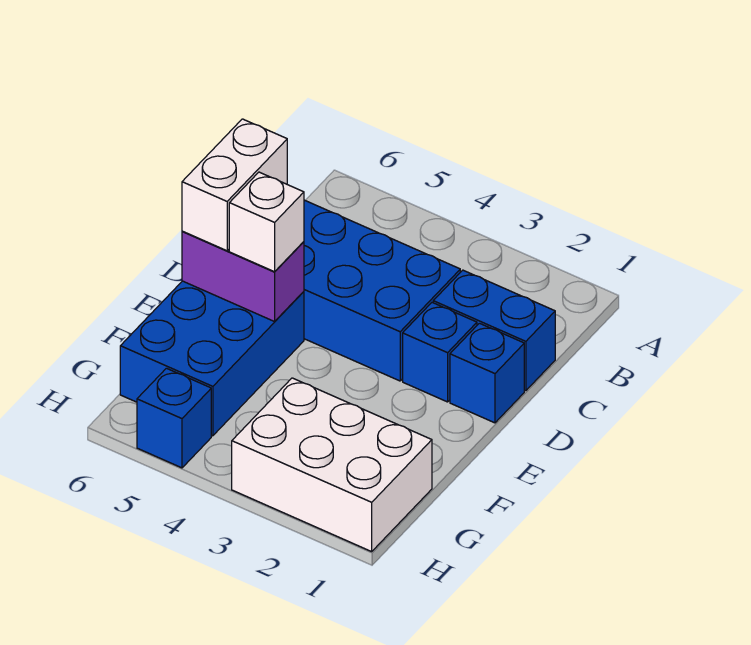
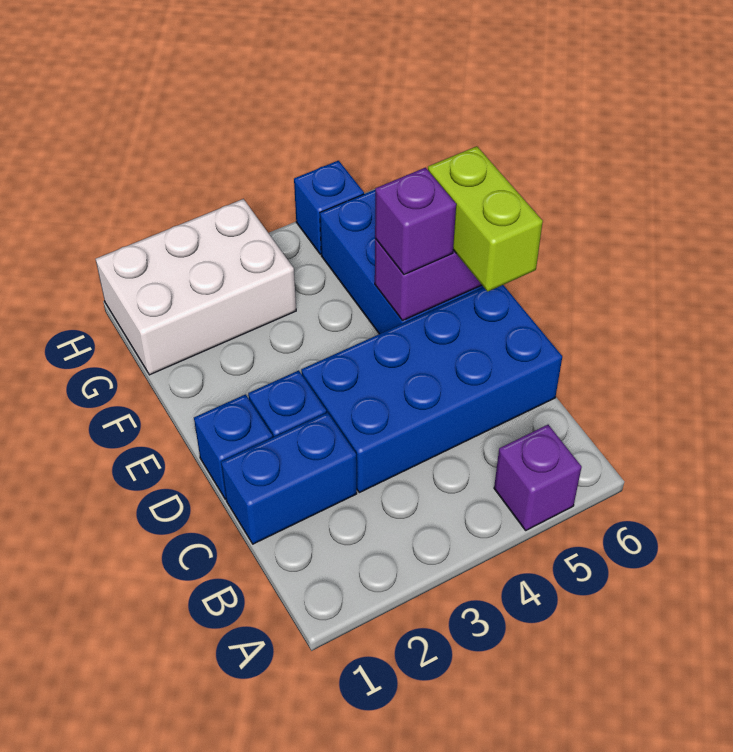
none -> purple 1x1 brick [494,425,582,530]
white 1x2 brick [182,119,287,251] -> lime 1x2 brick [428,146,543,291]
white 1x1 brick [229,172,304,272] -> purple 1x1 brick [375,168,456,275]

